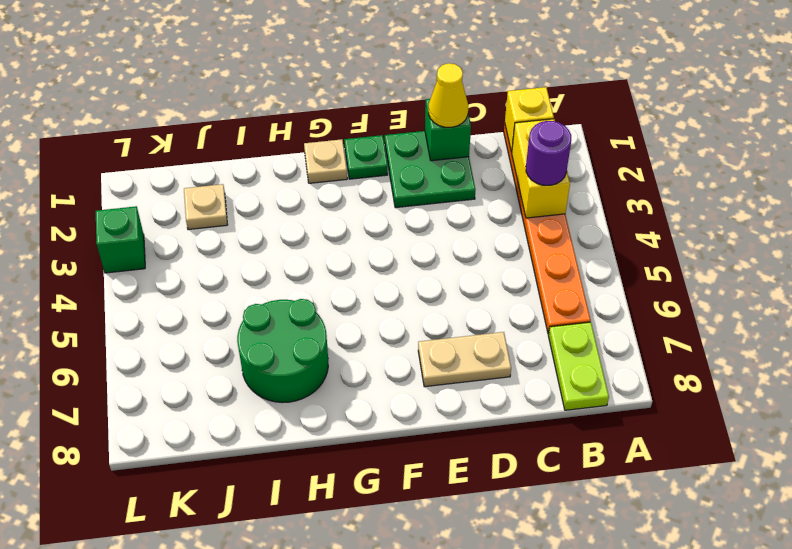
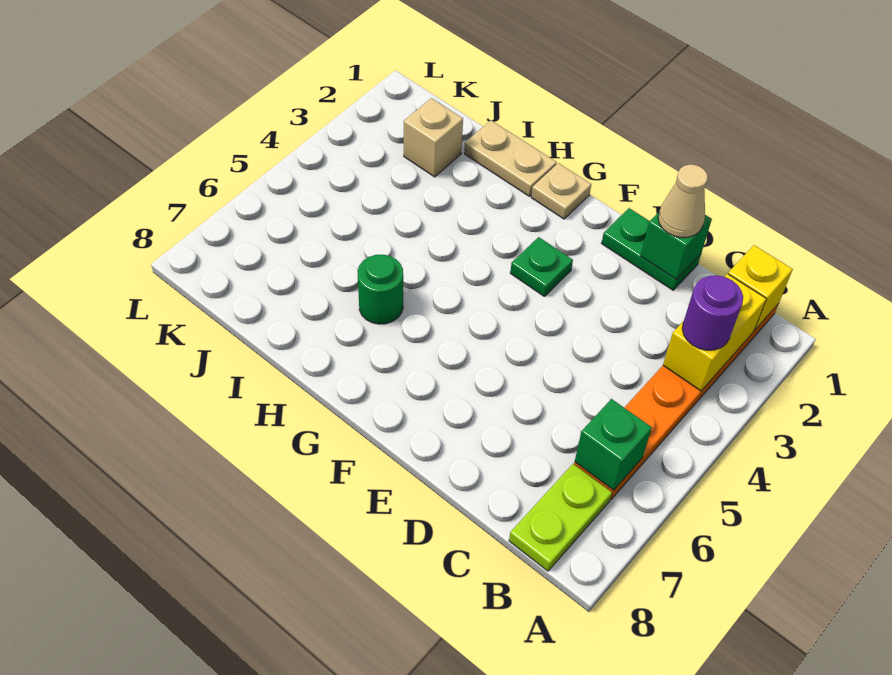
green 2x2 plate [385,131,475,208] -> green 1x2 plate [601,208,701,290]
yellow 1x1 cone [429,63,468,127] -> tan 1x1 cone [658,165,708,238]
tan 1x2 plate [418,332,511,387] -> tan 1x2 plate moved to [464,121,557,196]
green 1x1 plate [344,135,388,179] -> green 1x1 plate moved to [510,237,573,297]
green 2x2 round brick [237,299,328,403] -> green 1x1 round brick [357,255,403,324]
tan 1x1 plate [184,184,227,230] -> tan 1x1 brick [404,98,463,177]
green 1x1 brick [96,206,145,273] -> green 1x1 brick moved to [575,399,652,490]

